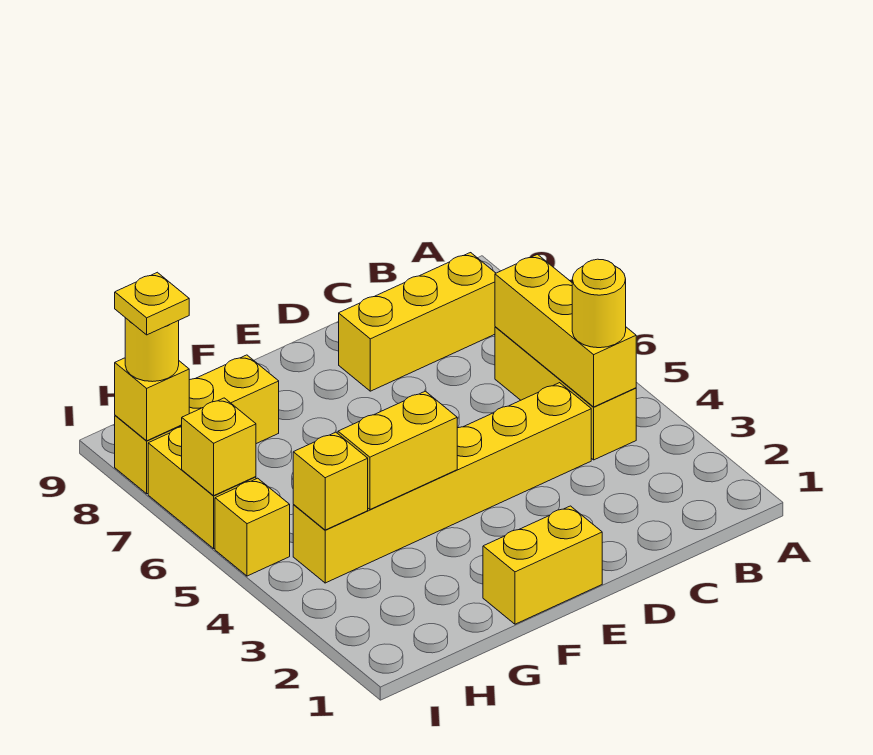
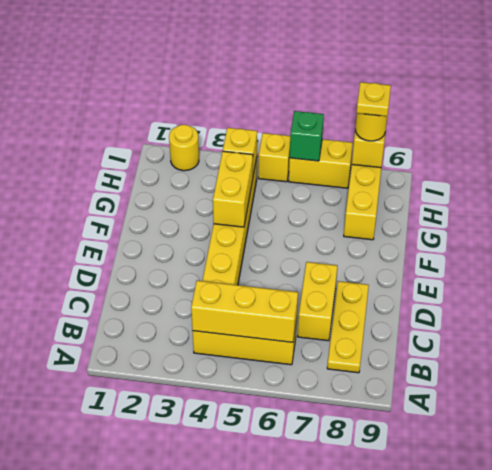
yellow 1x1 round brick [572,259,626,348] -> yellow 1x1 round brick moved to [169,125,199,171]
yellow 1x3 brick [339,253,496,391] -> yellow 1x3 plate [327,281,369,373]
yellow 1x2 brick [483,506,602,624] -> yellow 1x2 brick moved to [298,262,337,341]
yellow 1x1 brick [182,398,256,496] -> green 1x1 brick [290,111,324,161]

